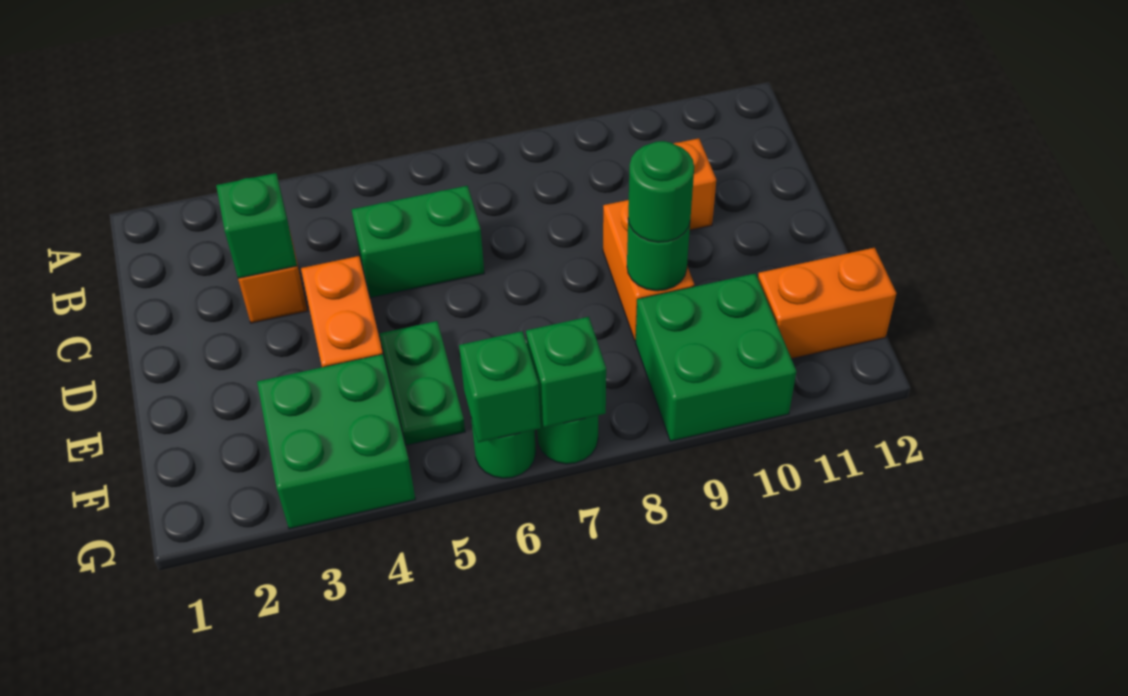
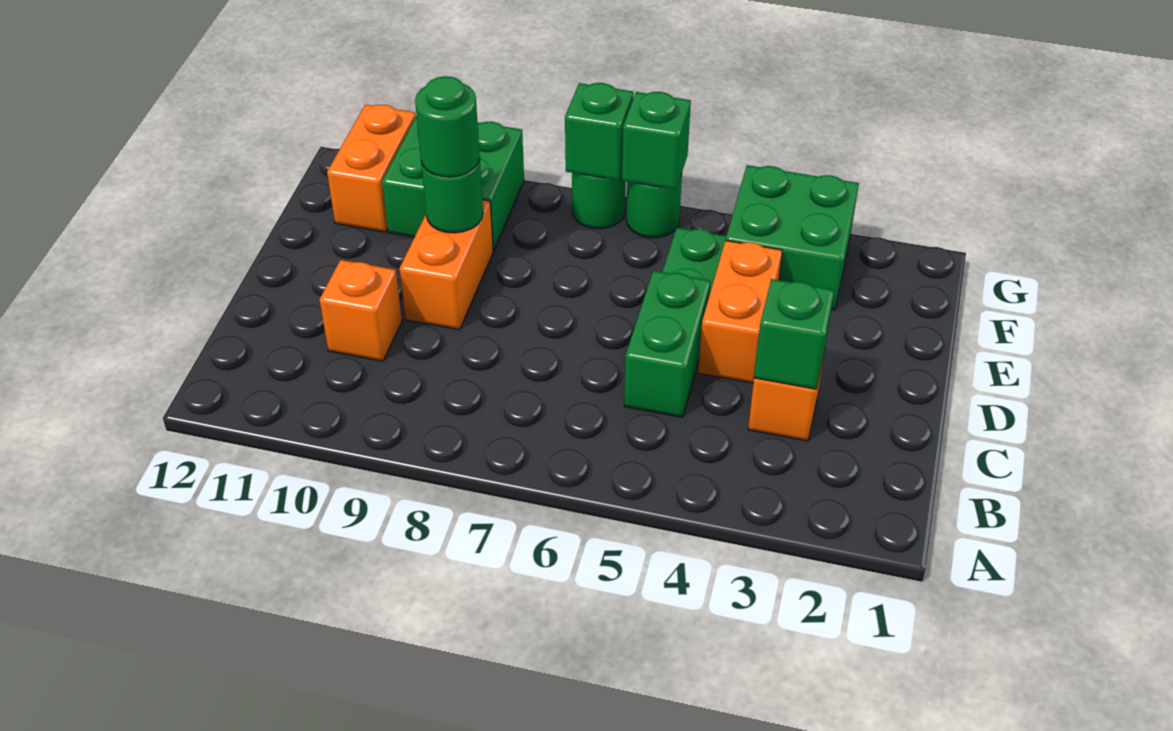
green 1x2 brick [352,186,484,298] -> green 1x2 brick turned to [624,271,711,417]
orange 1x2 brick [758,248,896,359] -> orange 1x2 brick turned to [327,105,416,232]

